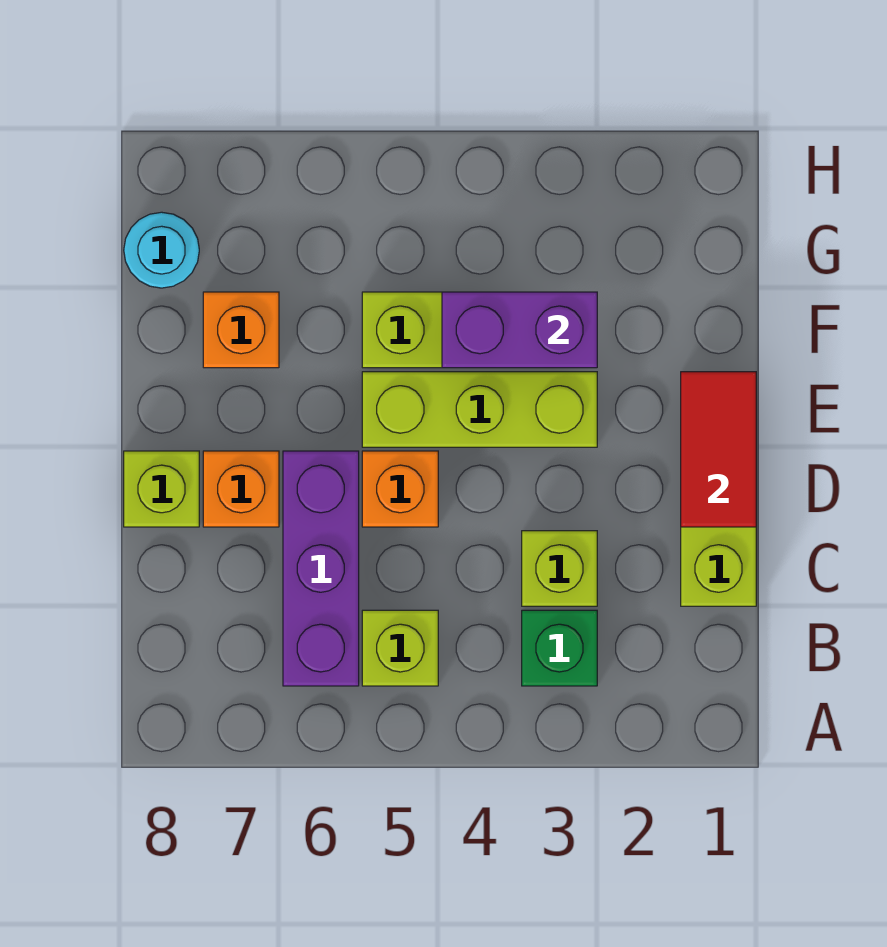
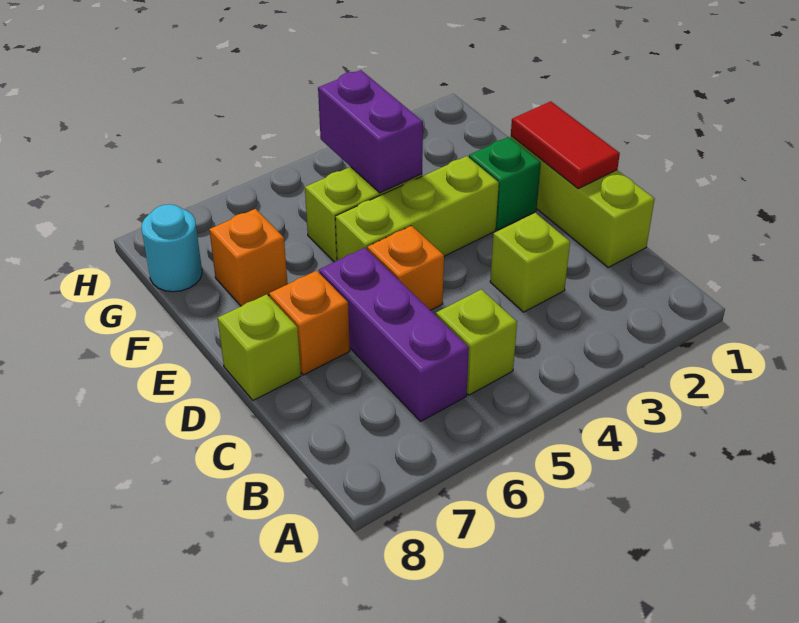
green 1x1 brick [522,610,597,686] -> green 1x1 brick moved to [469,137,541,230]
purple 1x2 brick [442,292,597,368] -> purple 1x2 brick turned to [318,70,423,193]

